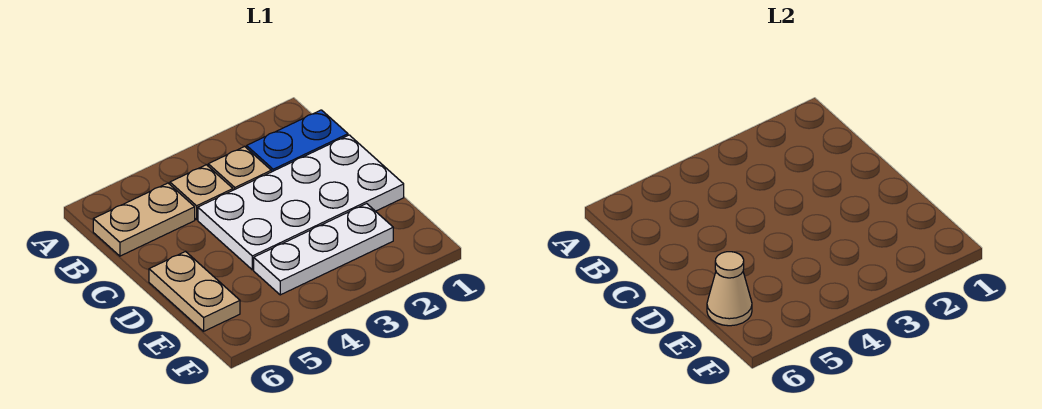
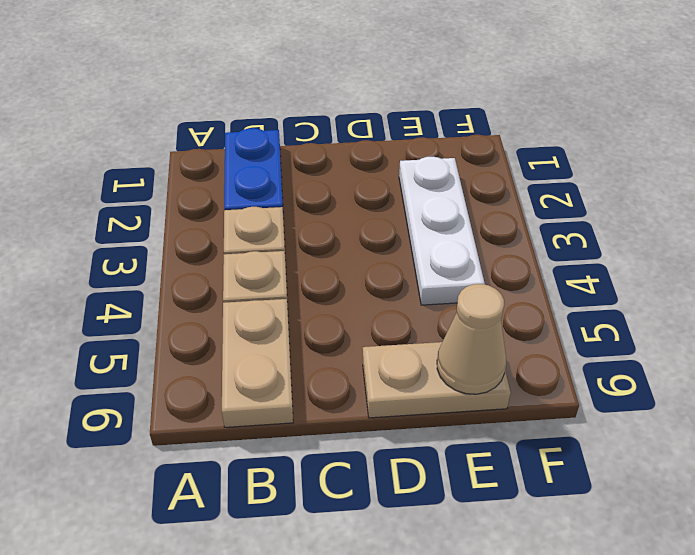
white 2x4 plate [198,135,404,270] -> none

